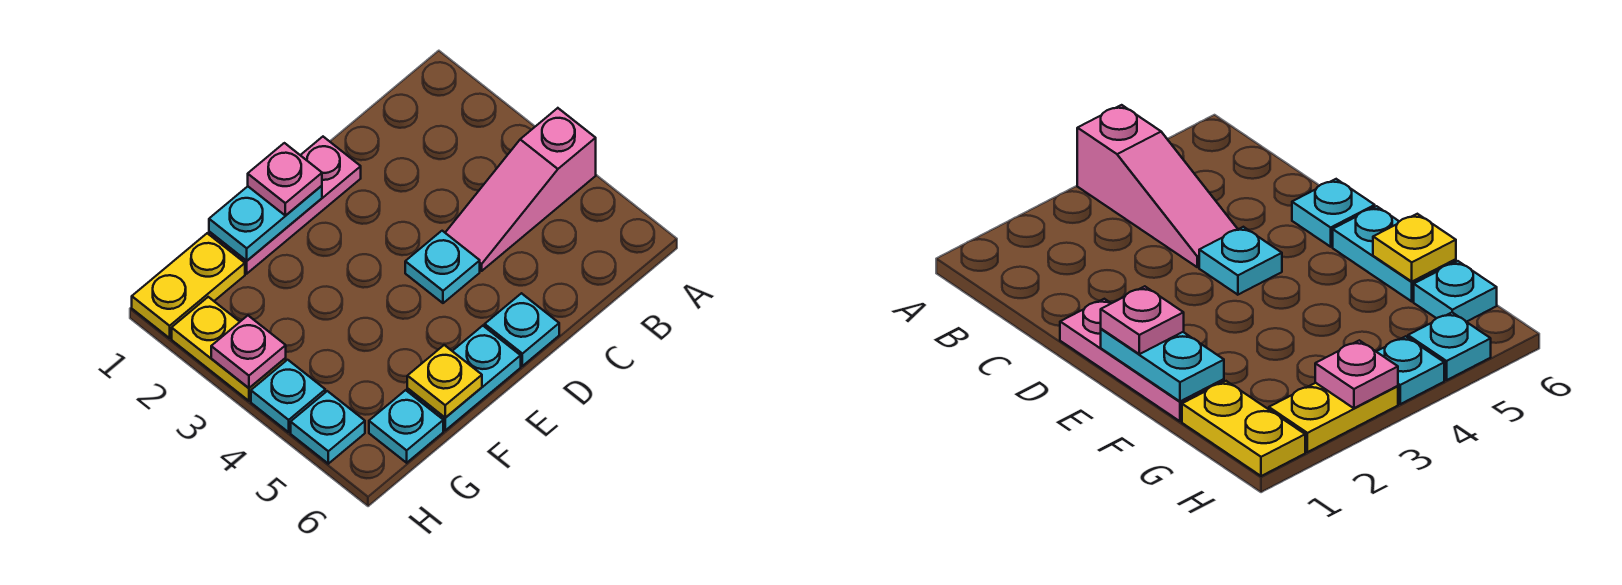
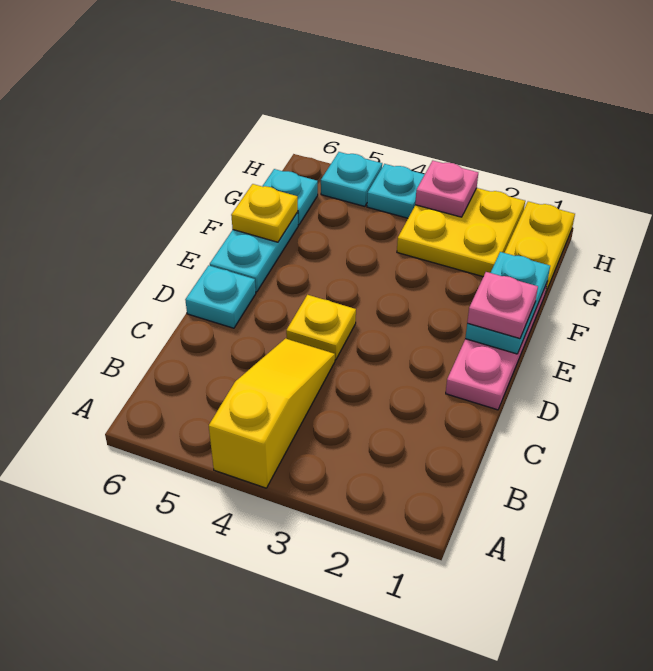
pink 1x3 slope [445,108,596,271] -> yellow 1x3 slope [209,338,335,488]
cyan 1x1 plate [405,231,480,303] -> yellow 1x1 plate [286,295,356,360]
yellow 1x2 plate [172,297,286,401] -> yellow 2x2 plate [397,188,525,277]

